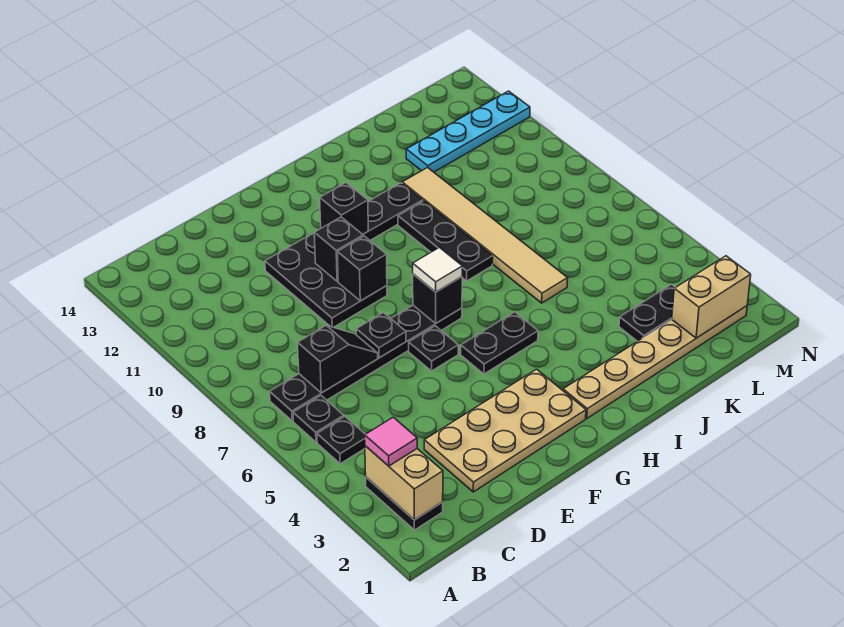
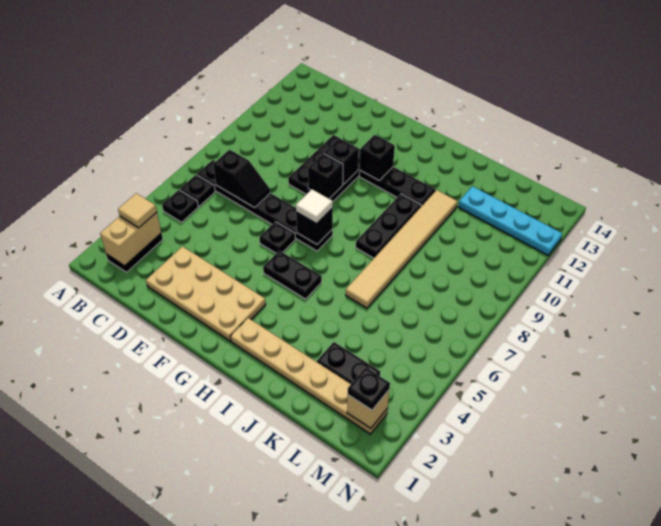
pink 1x1 tile [365,417,417,466] -> tan 1x1 tile [118,193,157,228]
black 1x1 plate [356,313,406,358] -> black 1x1 plate moved to [348,368,390,410]
tan 1x2 brick [672,256,751,338] -> tan 1x1 brick [347,390,389,428]

